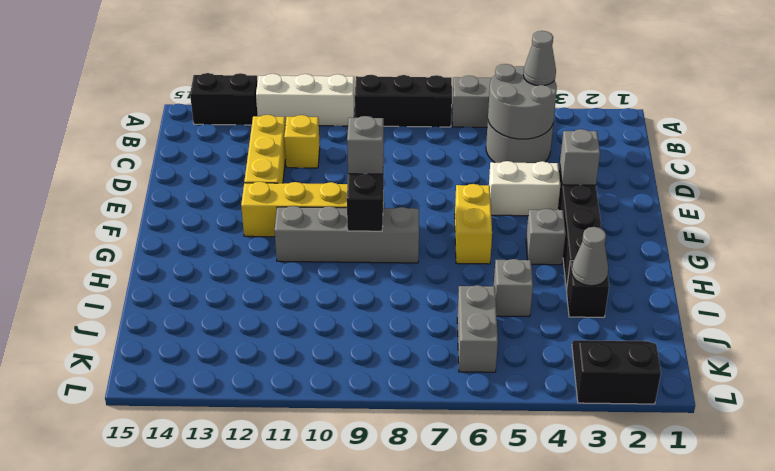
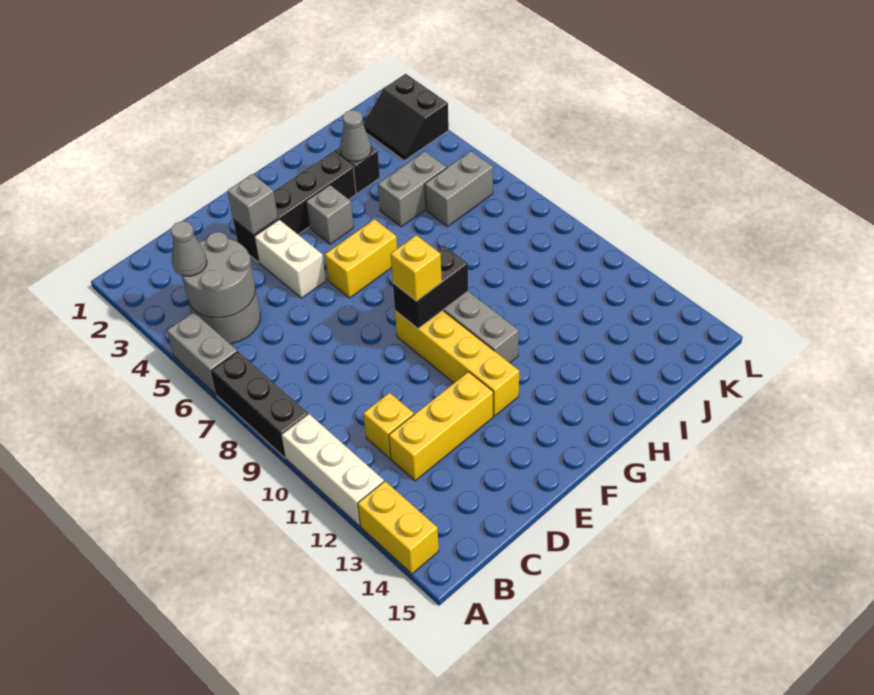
black 1x2 brick [190,73,257,125] -> yellow 1x2 brick [358,481,439,574]
grey 1x1 brick [347,116,384,174] -> yellow 1x1 brick [391,235,442,301]
grey 1x1 brick [494,259,533,317] -> grey 1x2 brick [378,151,446,227]

